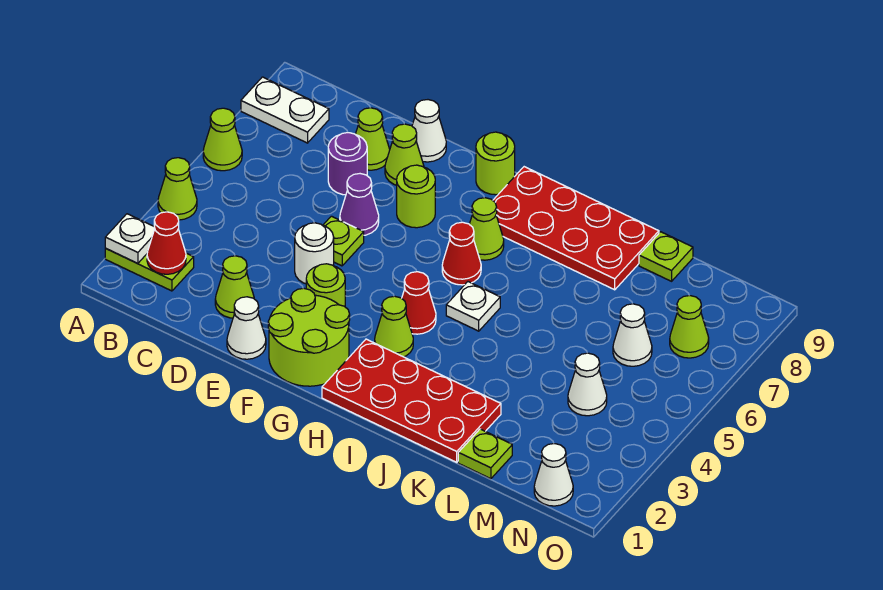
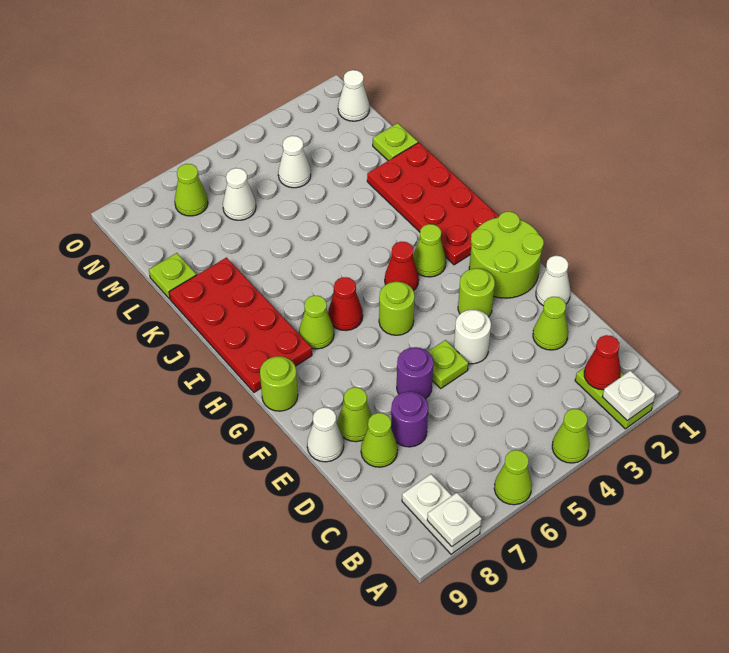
purple 1x1 cone [340,174,379,235] -> purple 1x1 round brick [397,347,433,399]
lime 1x1 round brick [397,165,435,228] -> lime 1x1 round brick moved to [379,282,415,335]
white 1x1 plate [446,282,500,331] -> white 1x1 plate moved to [427,493,482,547]

